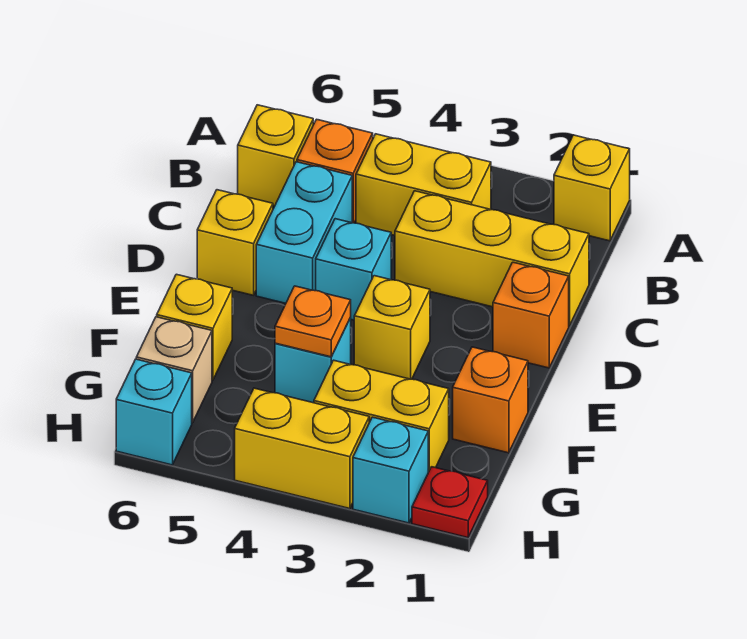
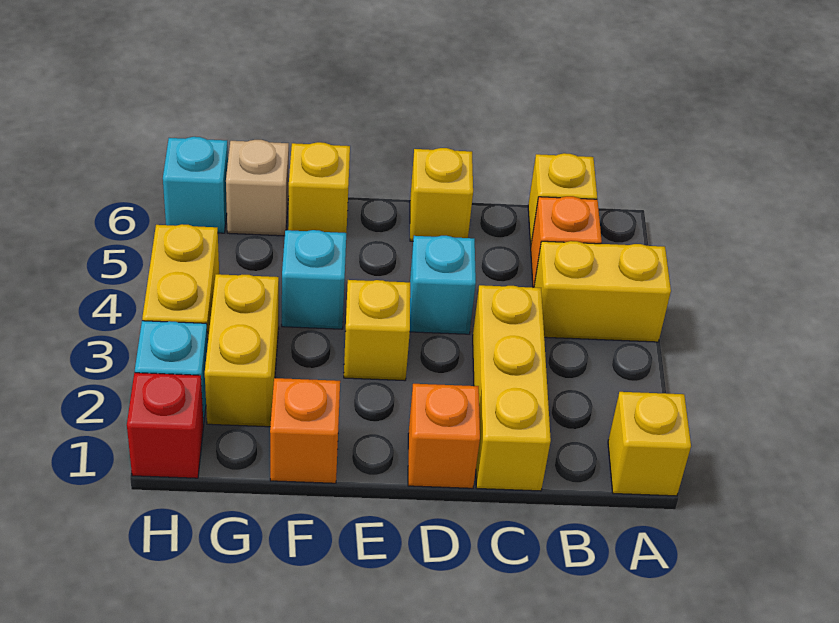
yellow 1x2 brick [356,134,491,235] -> yellow 1x2 brick turned to [534,241,671,342]
cyan 1x2 brick [256,162,352,303] -> none
orange 1x1 plate [275,286,351,357] -> none
red 1x1 plate [412,467,488,538] -> red 1x1 brick [127,373,204,478]

